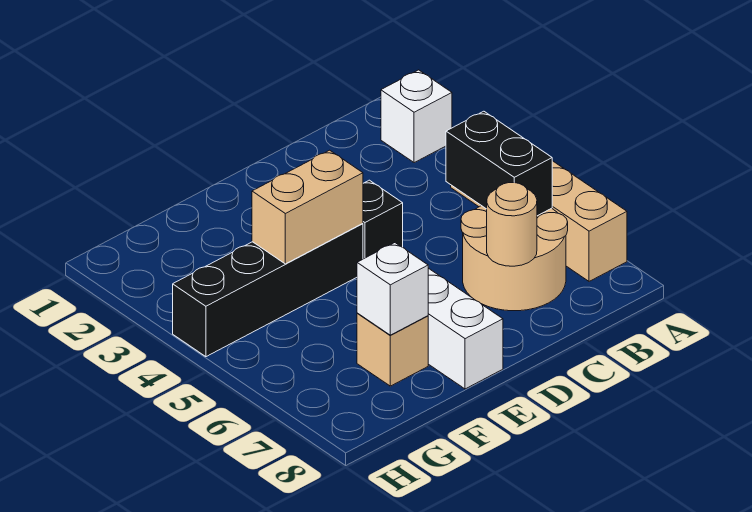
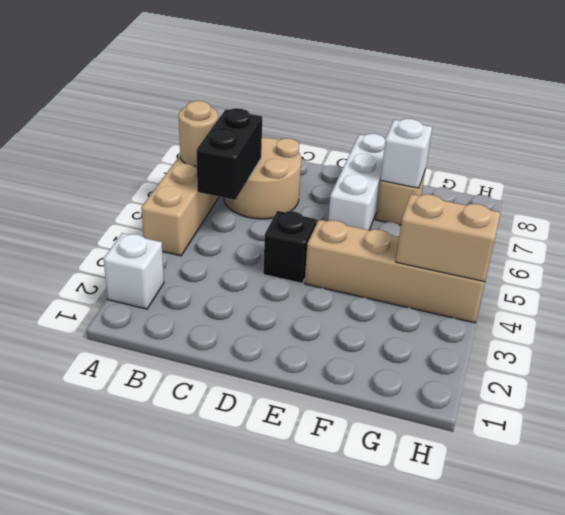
tan 1x1 round brick [487,183,537,266] -> tan 1x1 round brick moved to [179,101,218,167]
black 1x4 brick [173,224,363,357] -> tan 1x4 brick [305,220,485,323]
tan 1x2 brick [252,150,363,264] -> tan 1x2 brick moved to [396,194,501,282]

